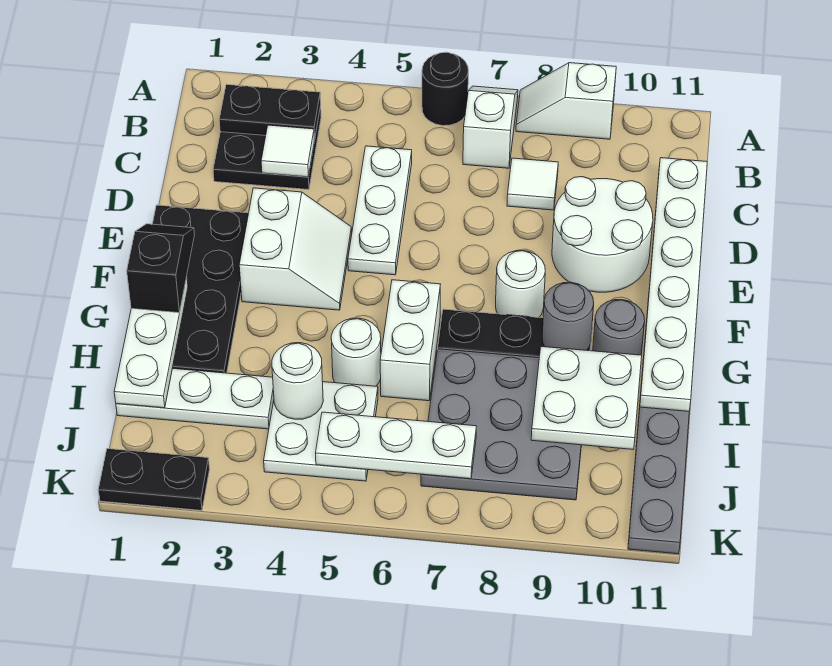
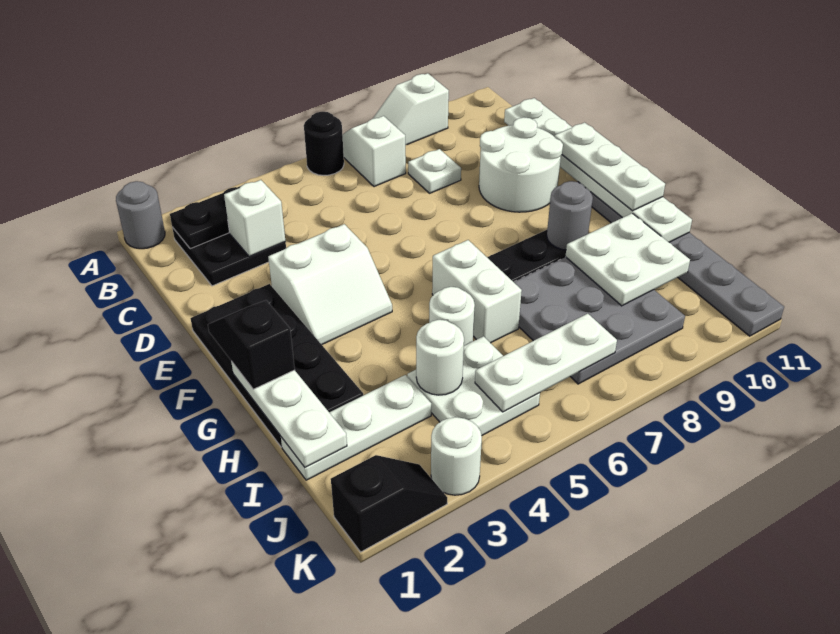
white 1x1 tile [261,125,314,177] -> white 1x1 brick [224,180,285,256]
white 1x3 plate [348,146,412,275] -> white 1x3 plate moved to [555,122,665,211]
white 1x1 tile [507,158,558,210] -> white 1x1 plate [408,149,461,193]
white 2x2 slope [239,188,352,310] -> white 2x2 slope turned to [268,224,392,345]
white 1x1 round brick [496,251,545,317] -> white 1x1 round brick moved to [431,417,482,495]
grey 1x1 round brick [593,300,645,355] -> grey 1x1 round brick moved to [116,181,165,249]
black 1x2 plate [98,449,210,511] -> black 1x2 slope [331,455,447,552]

